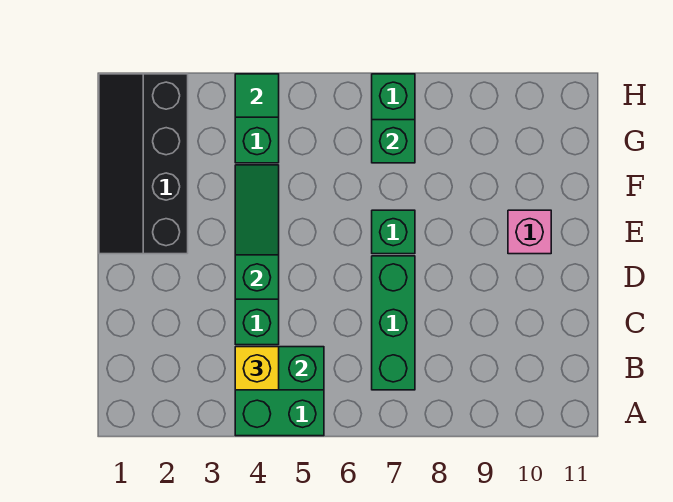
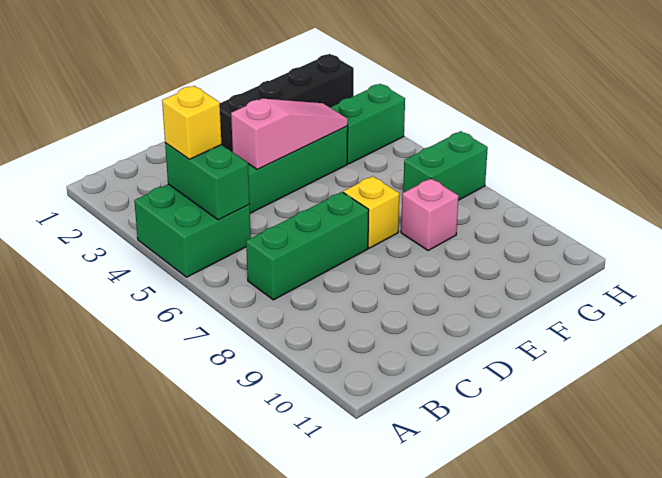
green 1x3 slope [235,165,279,299] -> pink 1x3 slope [231,99,348,169]
green 1x1 brick [372,210,415,254] -> yellow 1x1 brick [343,176,399,248]
pink 1x1 brick [508,210,551,254] -> pink 1x1 brick moved to [401,179,459,251]
green 1x1 brick [372,120,415,163] -> none
green 1x1 tile [235,74,279,117] -> none

